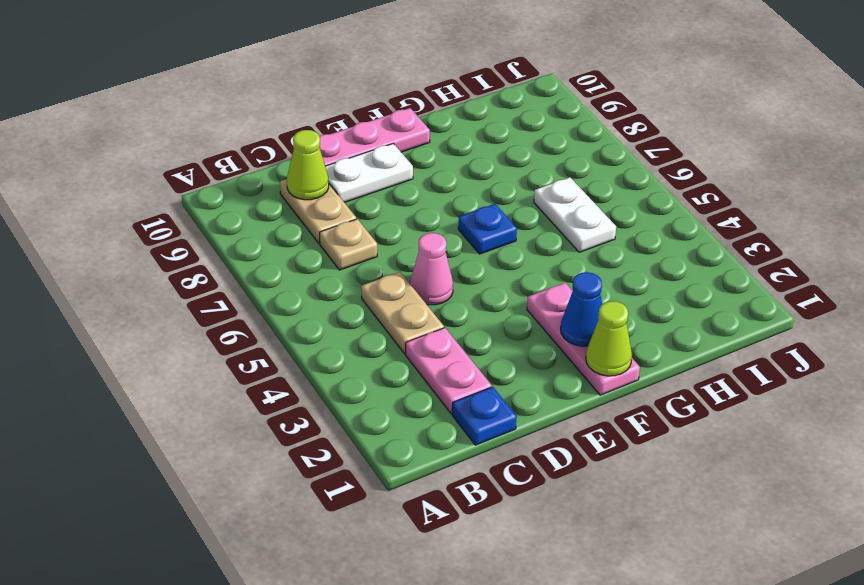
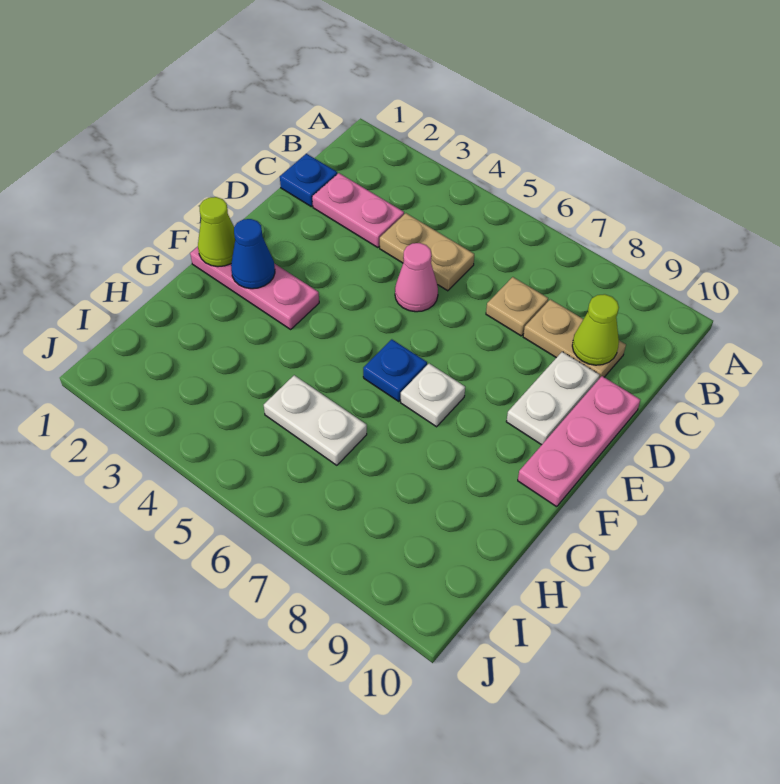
none -> white 1x1 plate [401,364,465,427]

